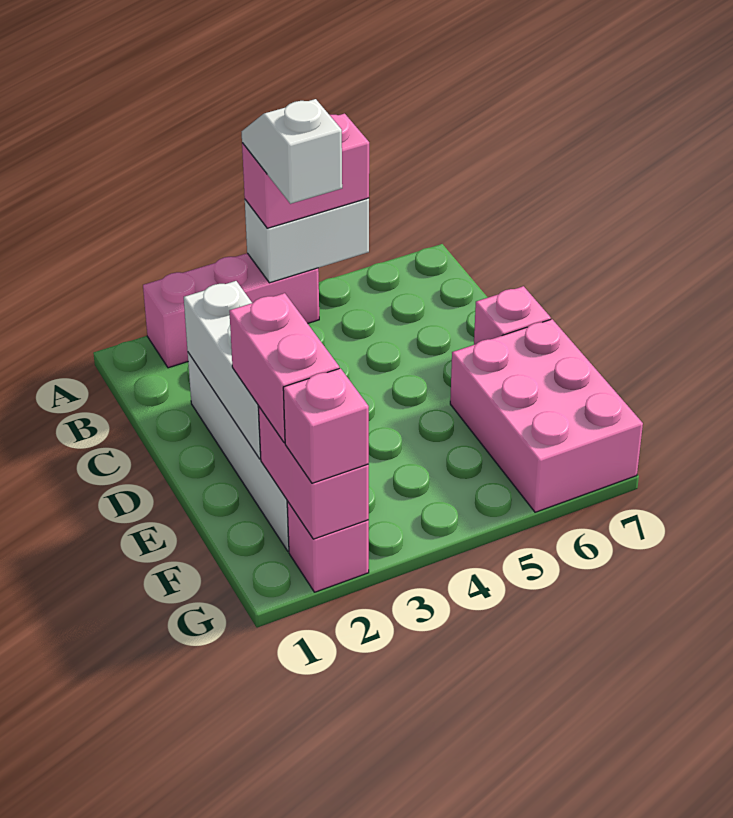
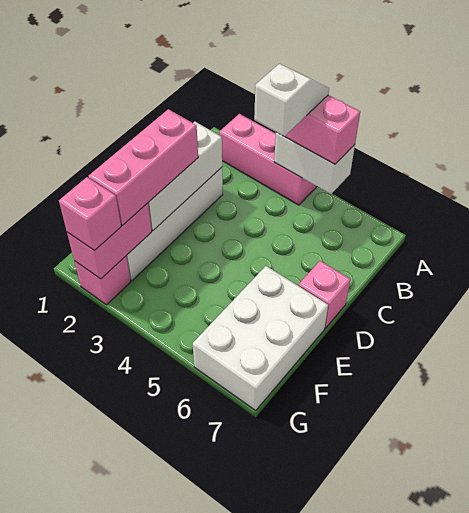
pink 1x2 brick [229,293,339,443] -> pink 1x3 brick [89,109,198,225]
pink 2x3 brick [450,319,643,512] -> white 2x3 brick [193,266,328,410]

